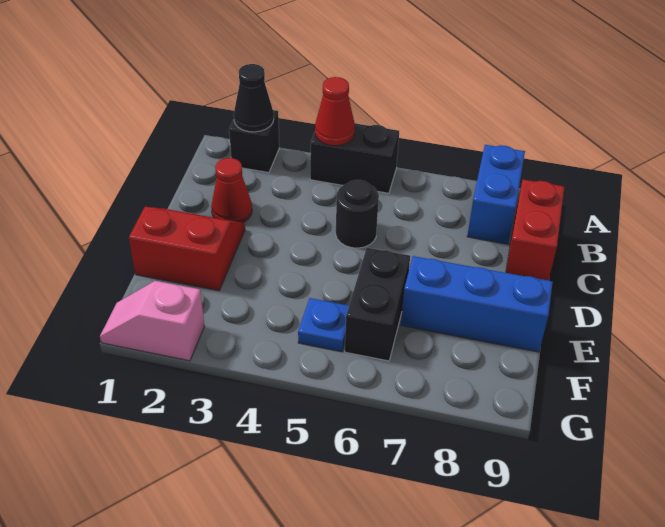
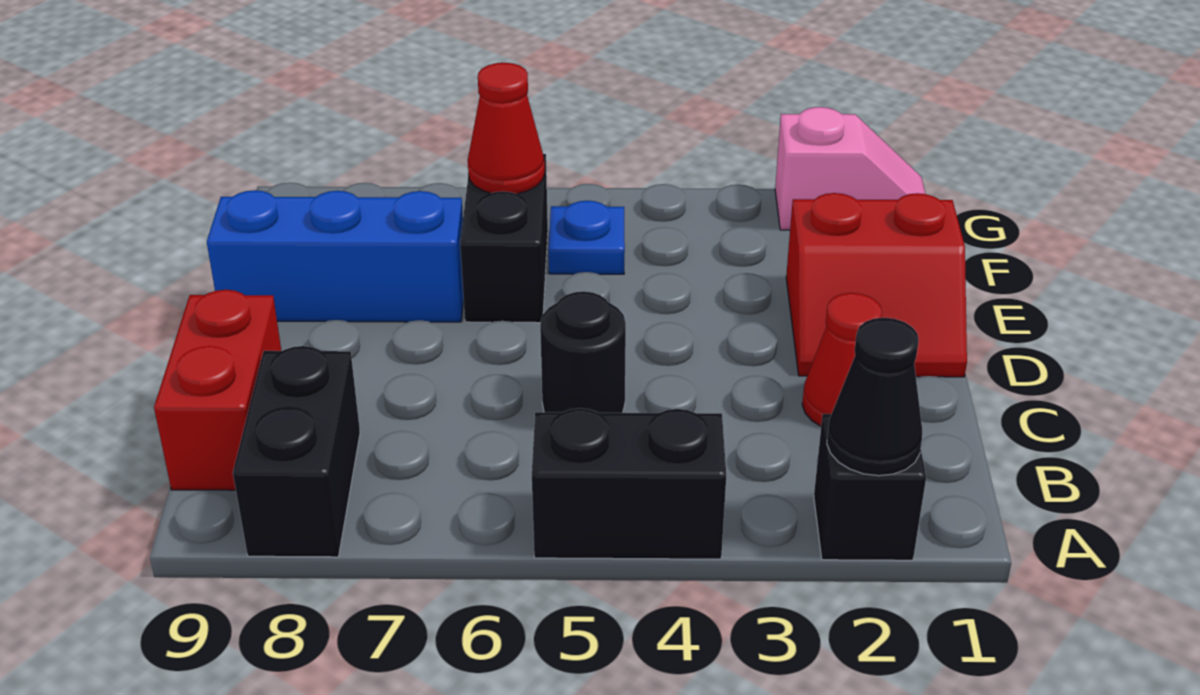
red 1x1 cone [315,77,355,146] -> red 1x1 cone moved to [468,63,545,194]
blue 1x2 brick [467,145,525,244] -> black 1x2 brick [233,346,360,557]

